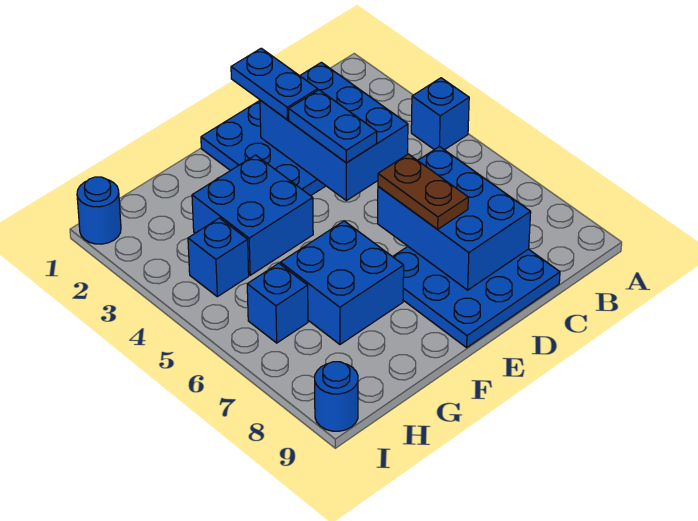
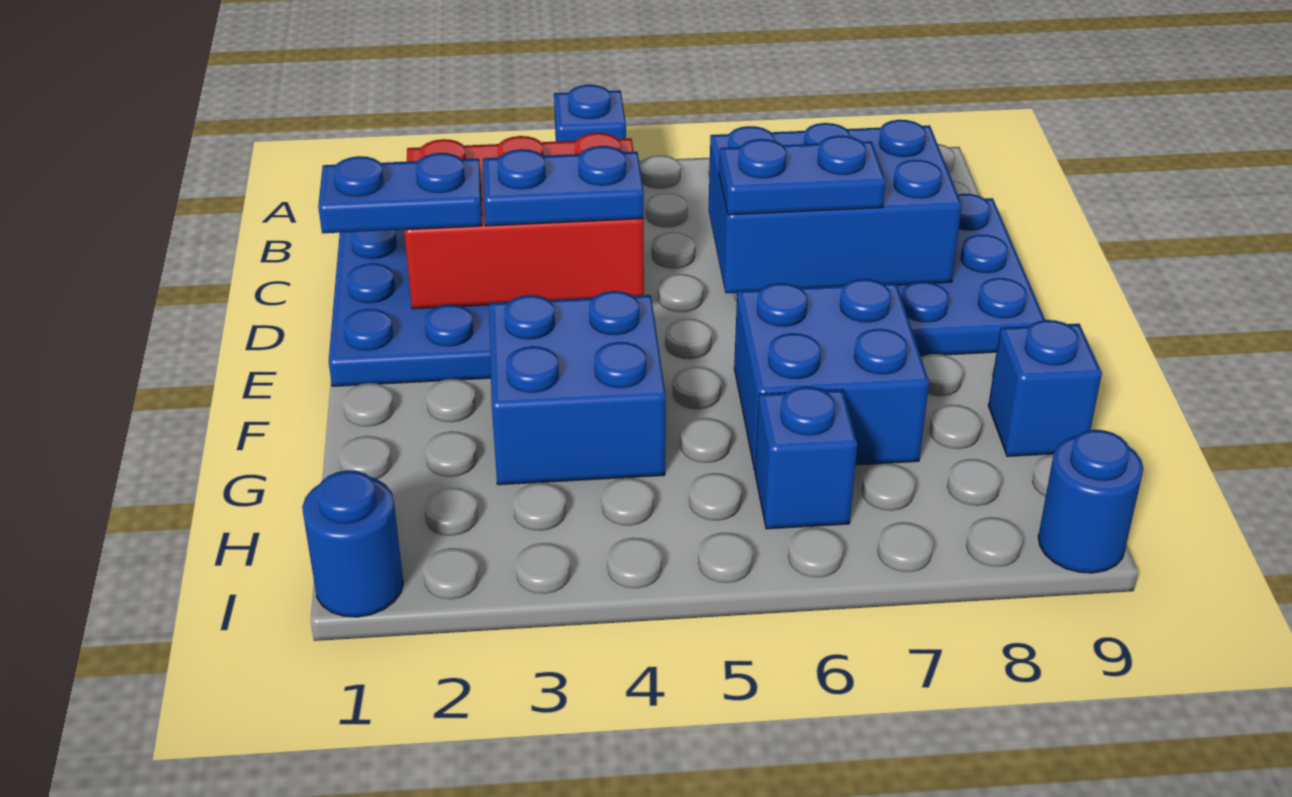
blue 2x3 brick [260,62,408,201] -> red 2x3 brick [404,133,644,309]
brown 1x2 plate [378,154,468,229] -> blue 1x2 plate [719,136,886,215]
blue 1x1 brick [188,218,249,297] -> blue 1x1 brick moved to [988,320,1102,457]

